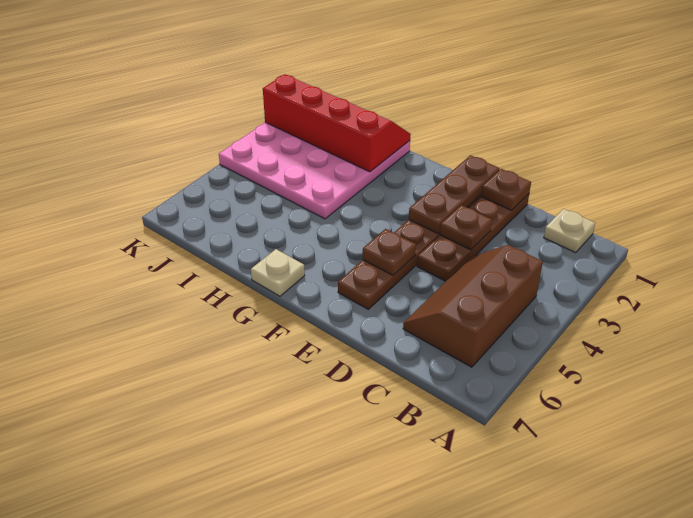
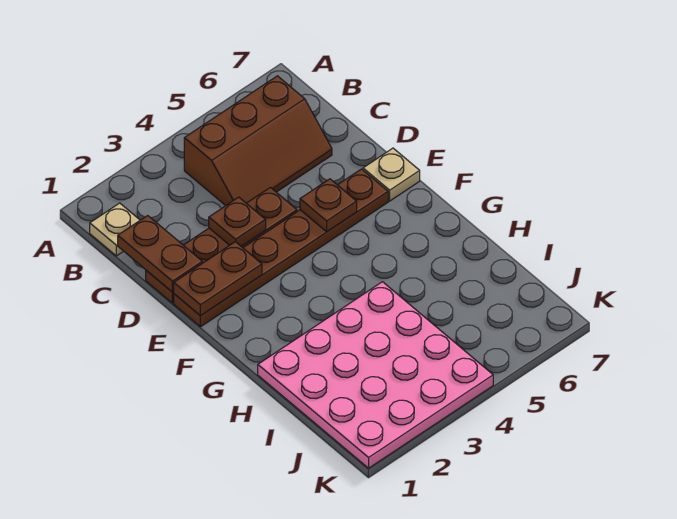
brown 1x1 plate [481,169,531,210] -> brown 1x2 plate [118,216,202,292]
brown 1x3 plate [409,155,500,234] -> brown 1x2 plate [173,242,262,316]
tan 1x1 plate [251,249,305,296] -> tan 1x1 plate moved to [363,148,420,201]
red 2x4 slope [263,74,411,172] -> none

